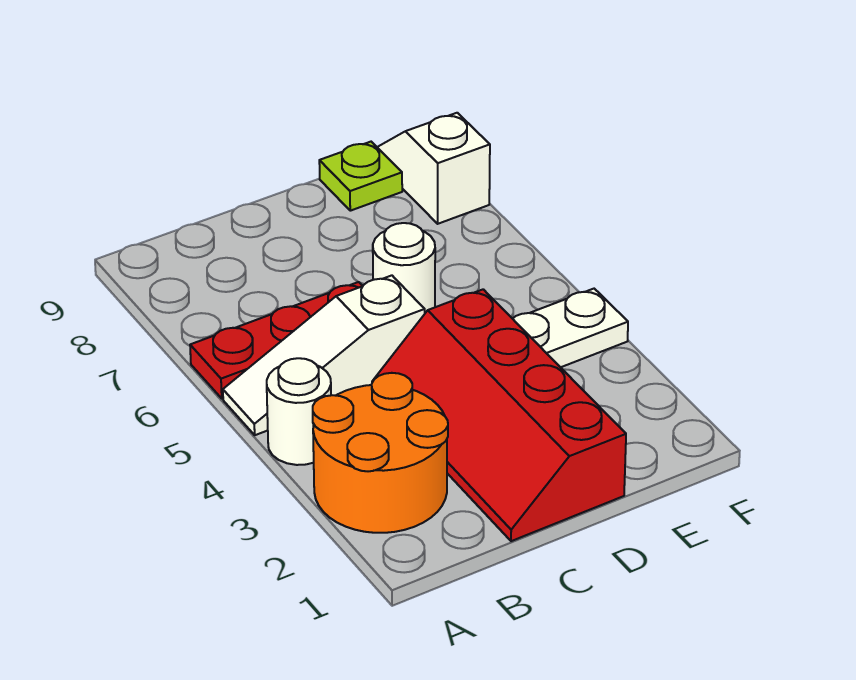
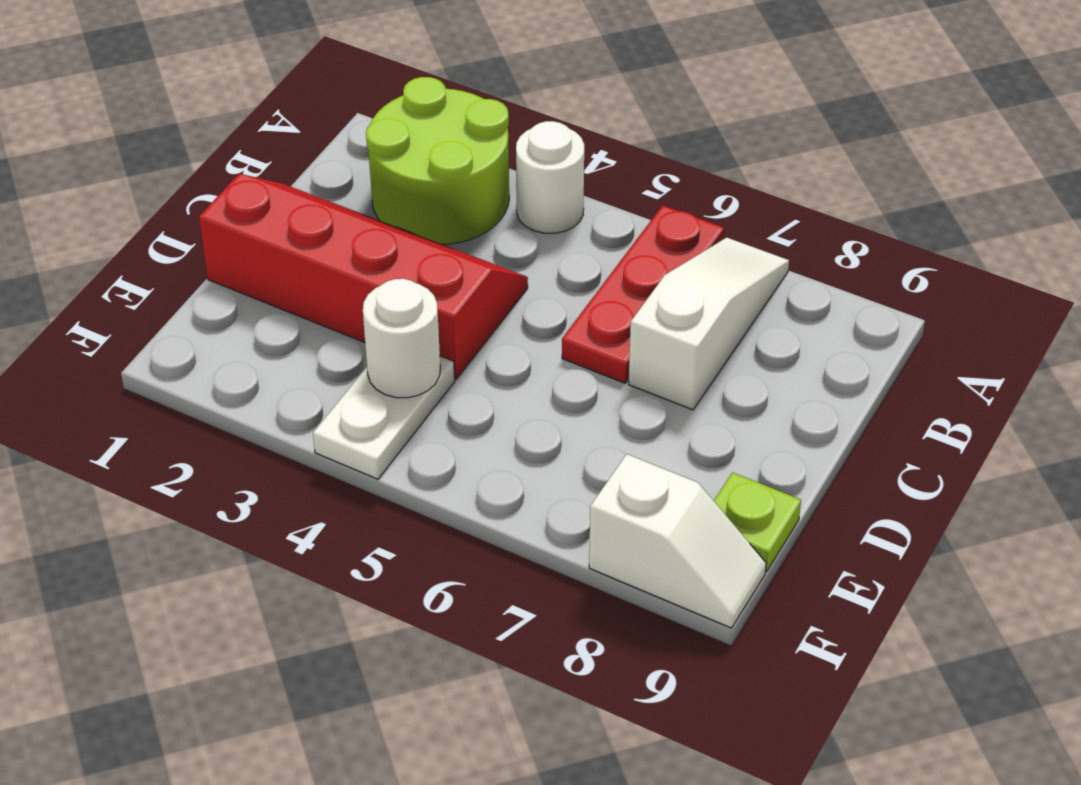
orange 2x2 round brick [313,373,448,533] -> lime 2x2 round brick [366,77,509,244]
white 1x3 slope [223,275,425,435] -> white 1x3 slope moved to [629,238,789,410]
white 1x1 round brick [373,223,435,313] -> white 1x1 round brick moved to [363,279,440,398]

